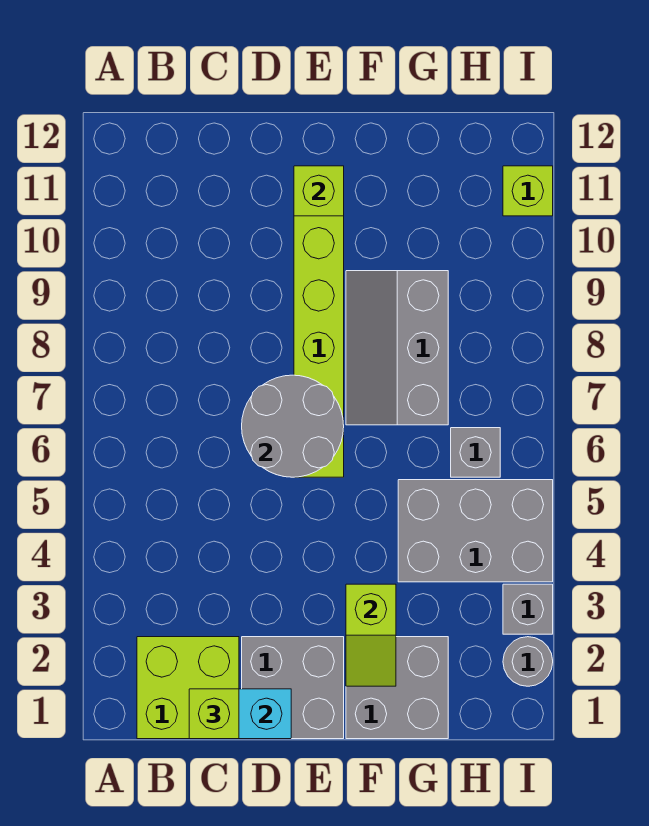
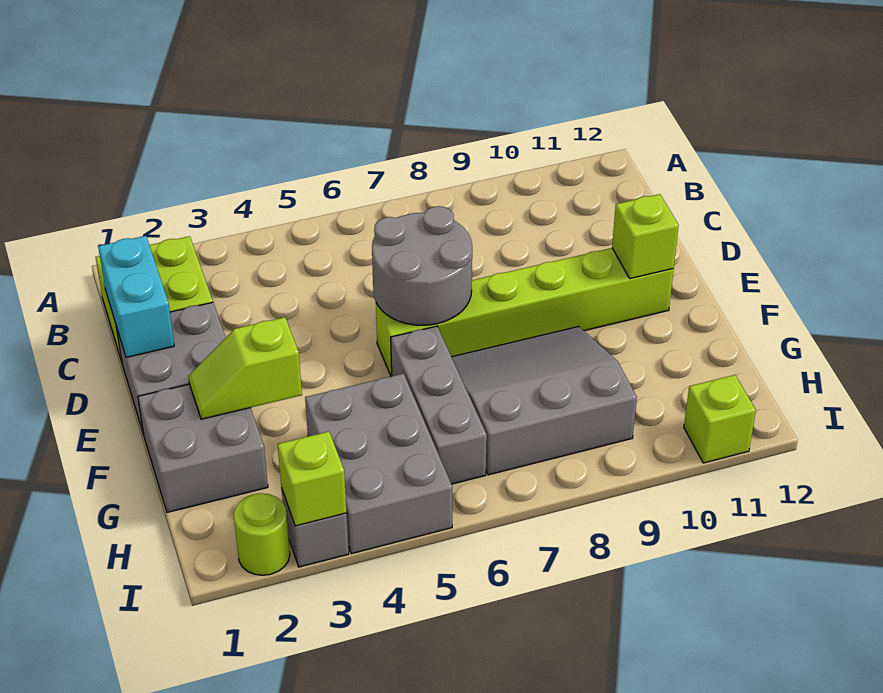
lime 1x1 brick [189,689,239,739] -> lime 1x1 brick moved to [278,432,346,526]
grey 2x3 slope [346,271,448,425] -> grey 3x3 slope [452,326,637,475]
grey 1x1 brick [451,428,500,477] -> grey 1x3 brick [391,326,487,484]
grey 1x1 round brick [503,637,553,686] -> lime 1x1 round brick [234,493,290,575]

